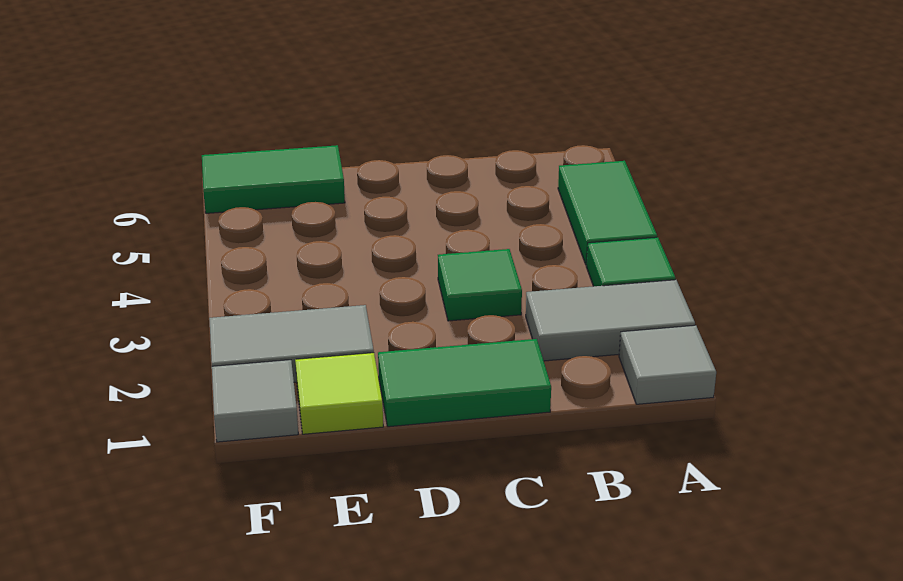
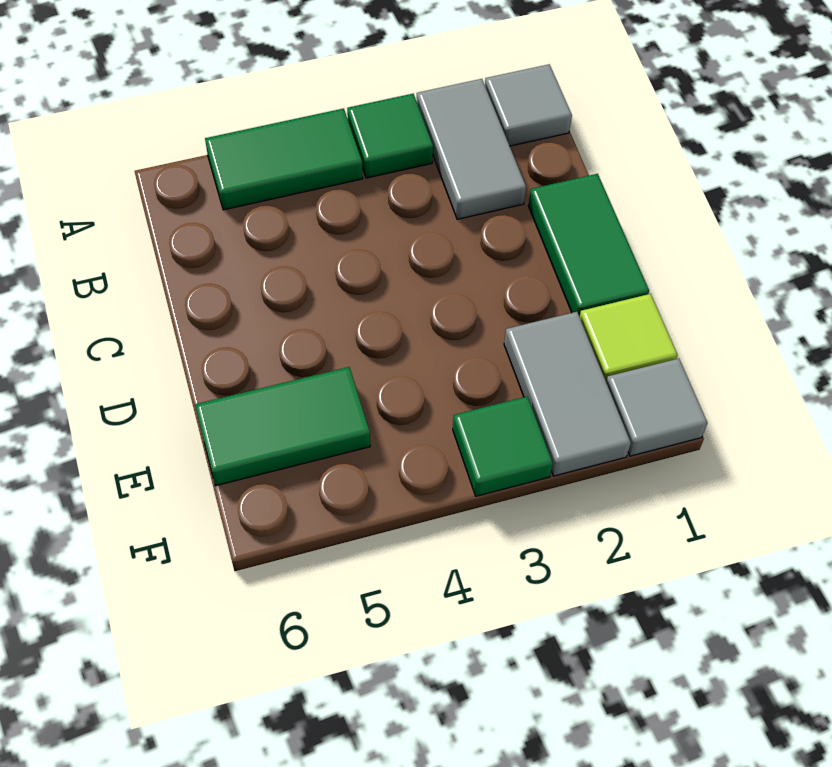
green 1x1 tile [438,249,522,321] -> green 1x1 tile moved to [453,396,553,496]
green 1x2 tile [202,145,345,213] -> green 1x2 tile turned to [195,367,370,486]

